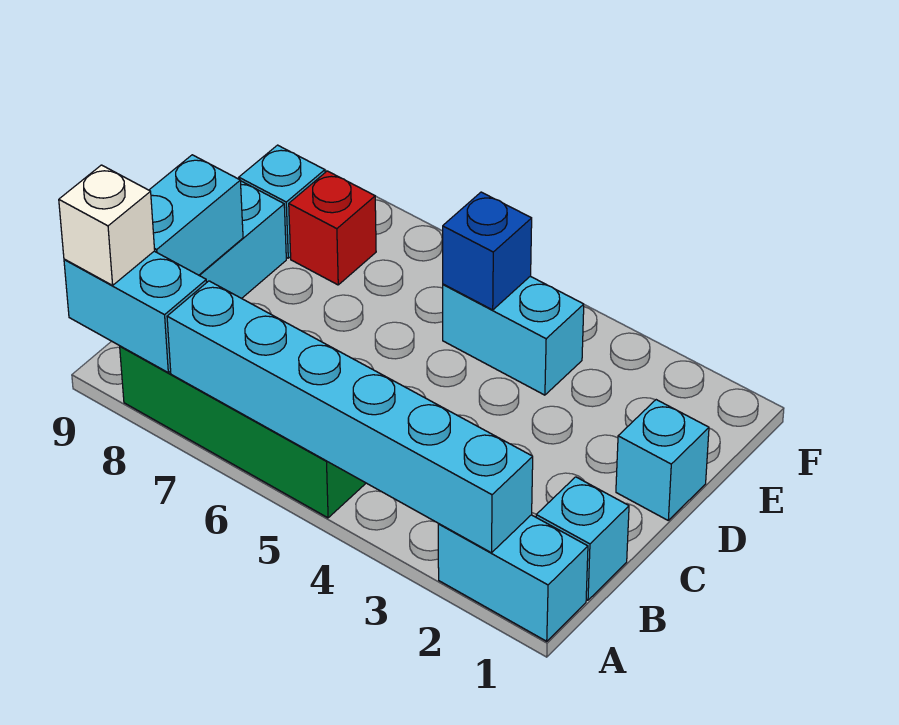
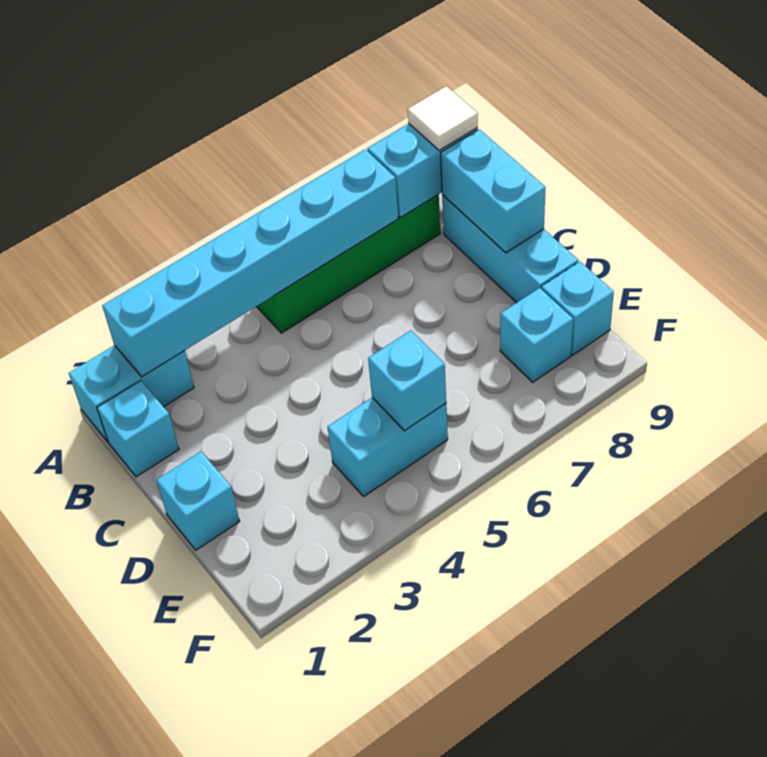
white 1x1 brick [59,165,155,285] -> white 1x1 tile [408,86,478,150]
blue 1x1 brick [443,192,532,310] -> cyan 1x1 brick [368,331,446,431]
red 1x1 brick [289,171,376,285] -> cyan 1x1 brick [500,288,573,382]

